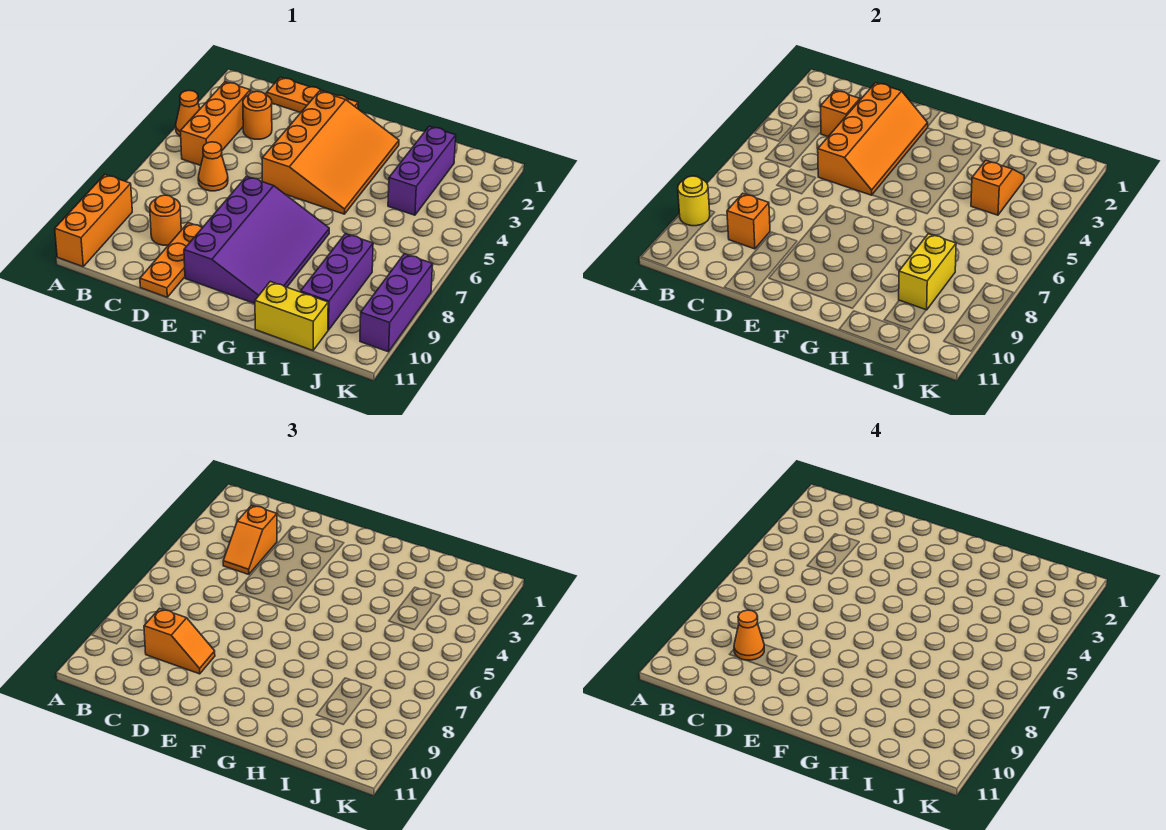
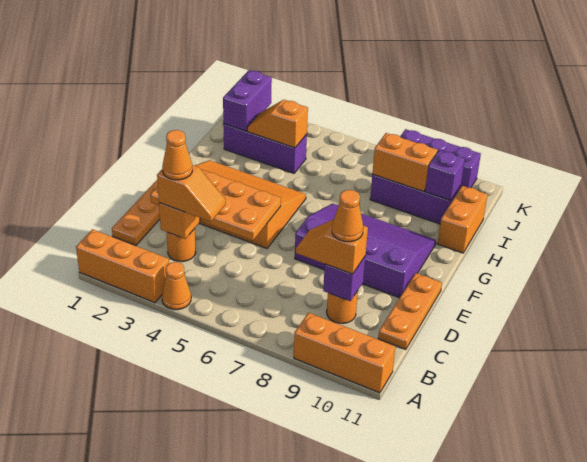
yellow 1x1 round brick [678,176,710,226] -> none
orange 1x3 brick [181,82,250,165] -> orange 1x3 brick moved to [76,229,169,303]
orange 1x1 cone [198,142,228,191] -> orange 1x1 cone moved to [162,130,192,180]
orange 1x1 brick [727,193,770,249] -> purple 1x1 brick [323,257,365,301]
orange 1x2 slope [144,608,215,674] -> orange 1x2 slope turned to [296,219,368,274]
orange 2x4 slope [818,83,928,195] -> orange 2x4 plate [150,169,281,240]
orange 1x3 plate [140,223,202,297] -> orange 1x3 plate turned to [378,273,442,350]
yellow 1x2 brick [255,281,328,350] -> orange 1x2 brick [438,186,488,253]
none -> purple 1x2 brick [223,70,272,131]
yellow 1x2 brick [899,234,956,310] -> orange 1x2 brick [372,133,438,192]
none -> purple 1x1 brick [425,150,465,201]

